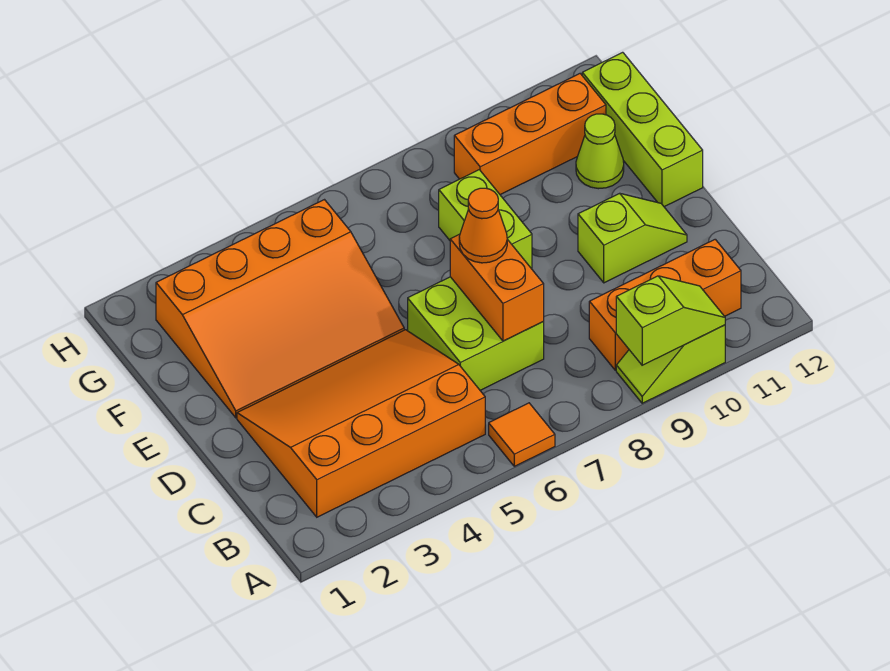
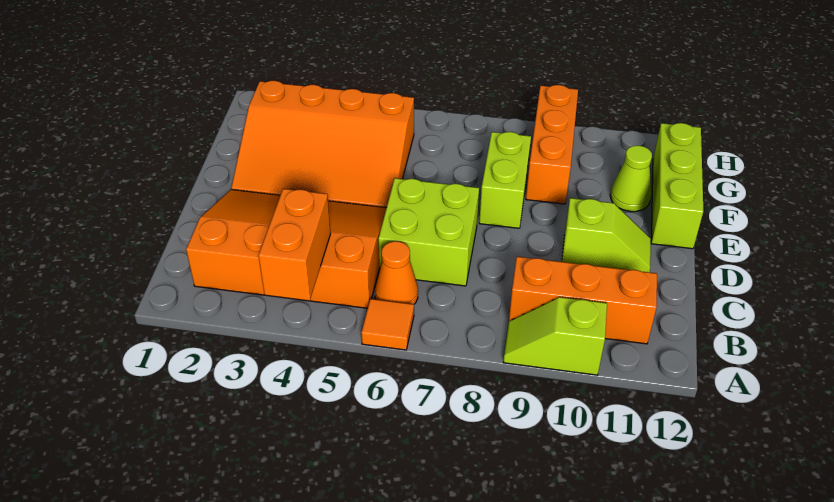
lime 1x2 slope [616,276,725,365] -> none
orange 1x2 brick [450,234,544,341] -> orange 1x2 brick moved to [258,189,331,301]
orange 1x1 cone [459,188,507,263] -> orange 1x1 cone moved to [375,241,418,304]
orange 1x3 brick [454,74,606,195] -> orange 1x3 brick turned to [526,85,578,204]

